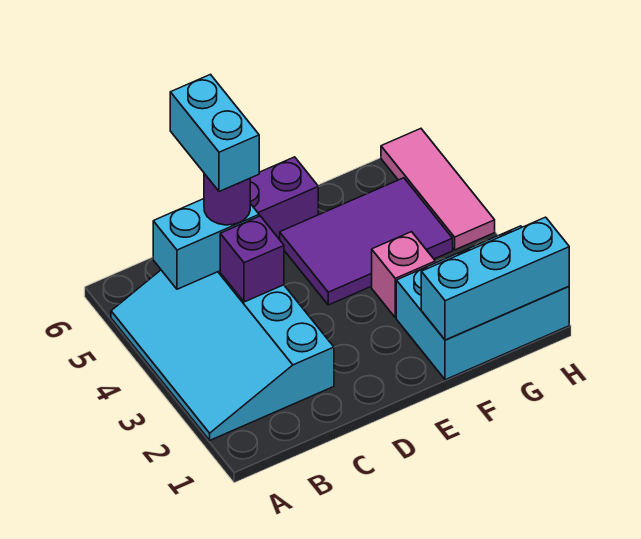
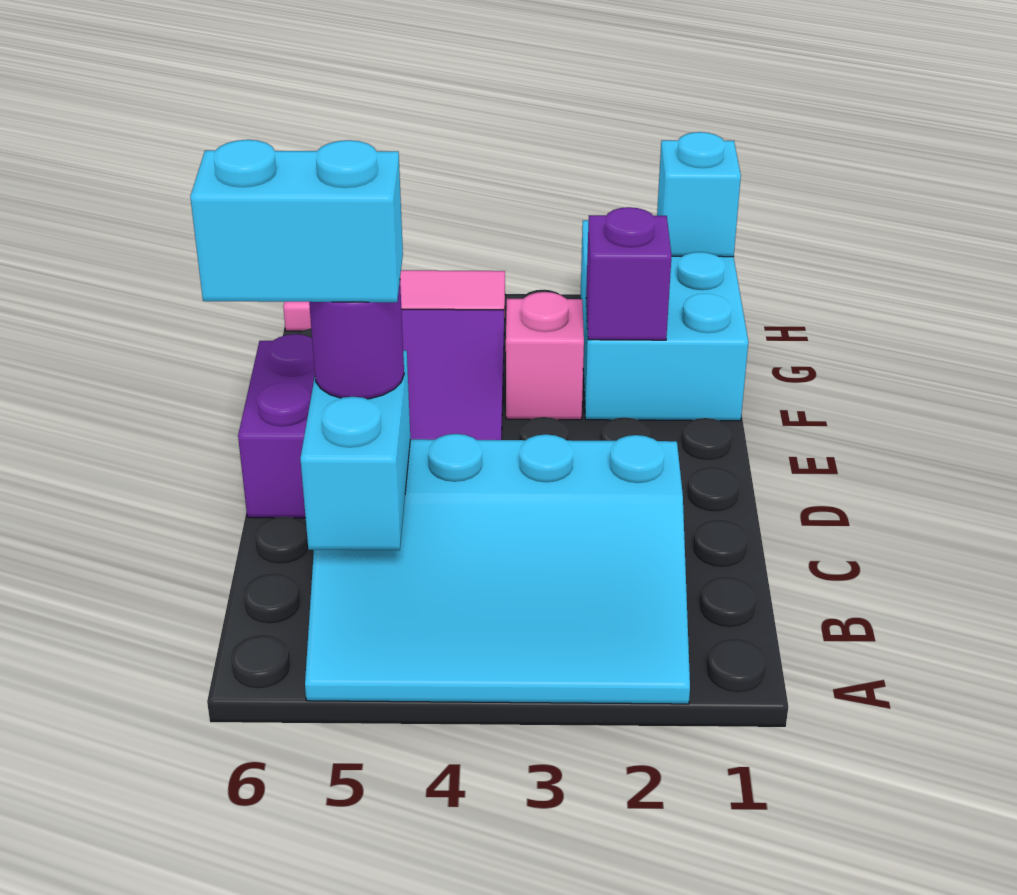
purple 1x1 brick [220,216,284,302] -> purple 1x1 brick moved to [586,207,672,340]
cyan 1x3 brick [421,217,569,340] -> cyan 1x1 brick [657,132,741,257]

